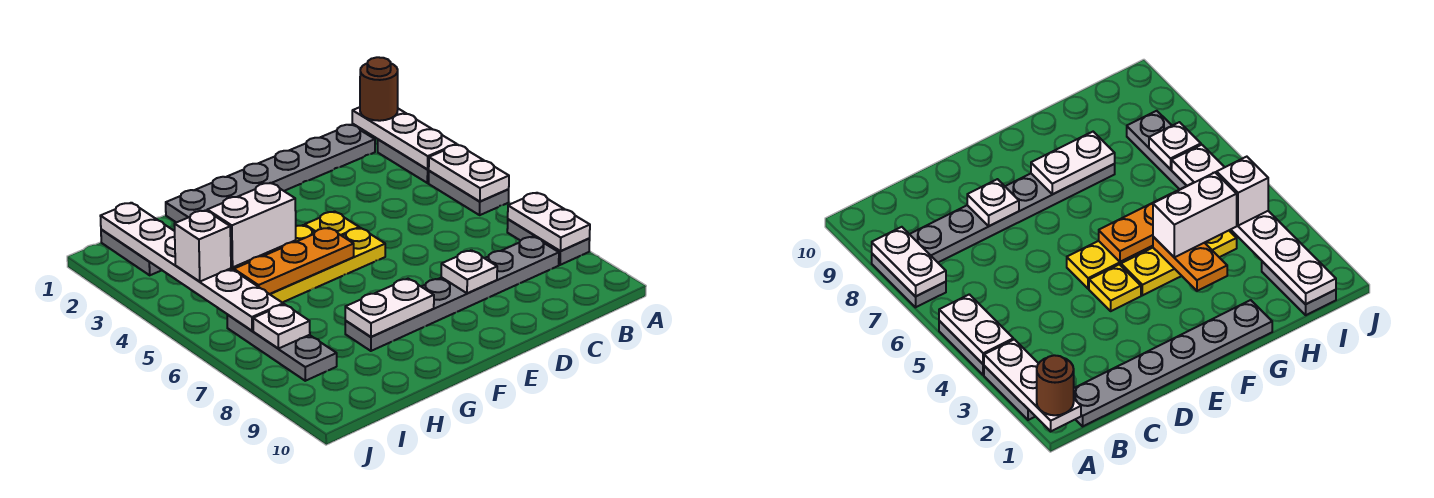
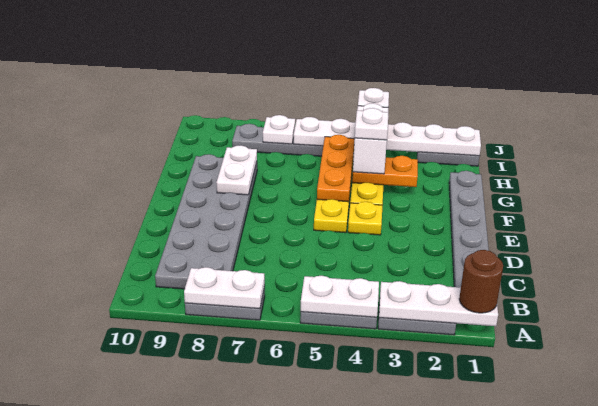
grey 1x6 plate [345,237,559,351] -> grey 2x6 plate [155,154,257,289]
white 1x1 plate [441,250,497,293] -> white 1x1 plate moved to [355,108,388,140]

